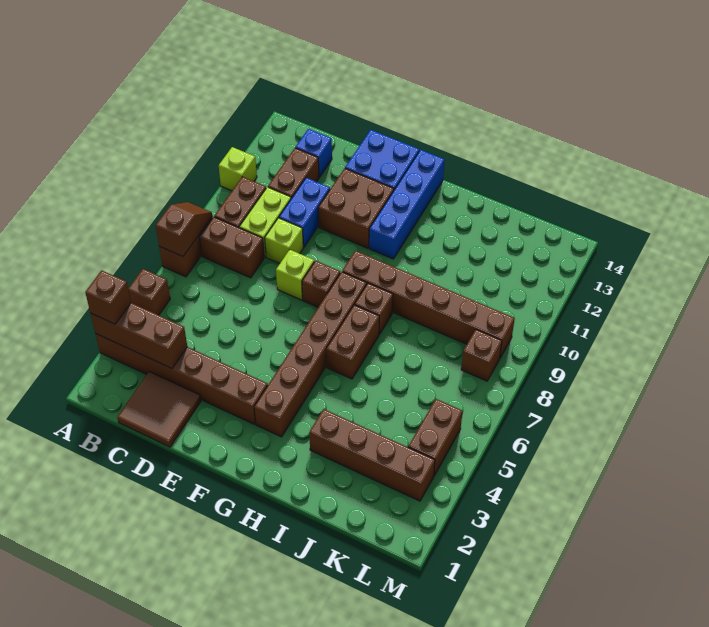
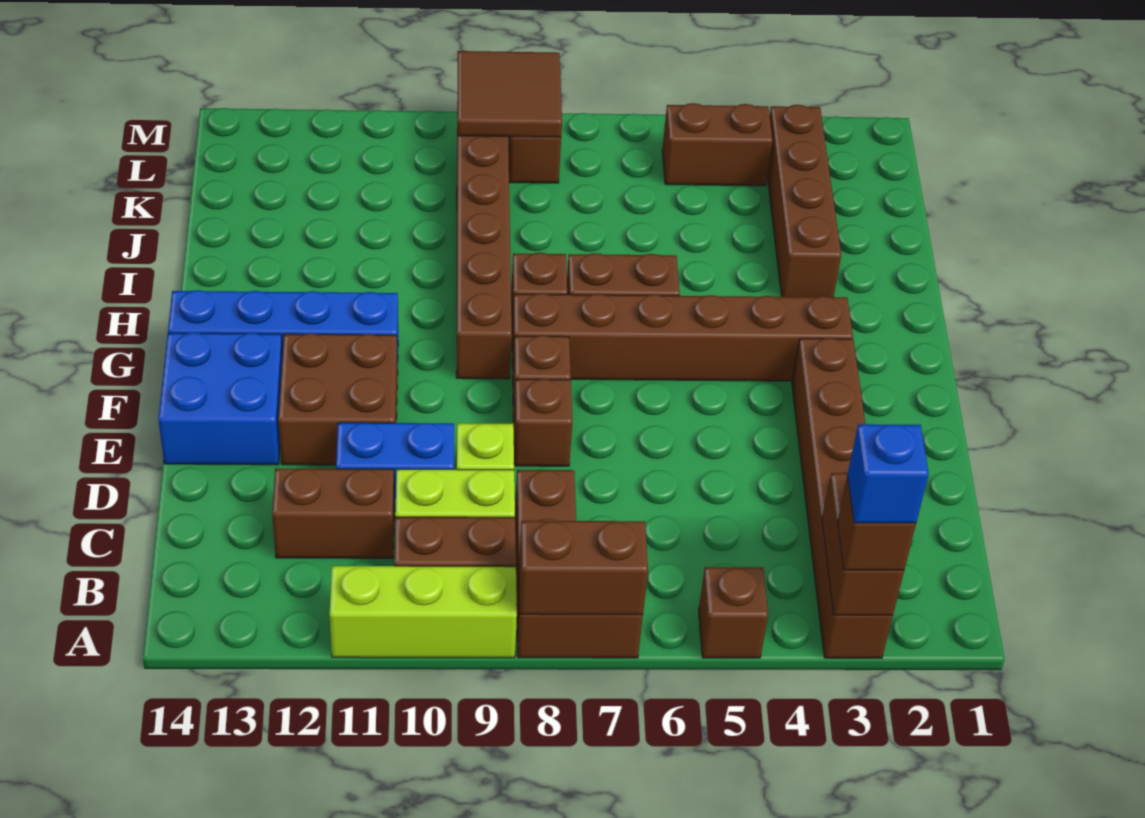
brown 1x3 brick [91,303,187,368] -> brown 1x2 brick [822,473,904,615]
brown 1x2 slope [156,202,212,257] -> brown 1x2 brick [519,521,648,615]
lime 1x1 brick [219,147,257,191] -> lime 1x3 brick [330,566,517,658]
brown 2x2 tile [117,372,201,447] -> brown 2x2 tile moved to [457,51,562,137]
blue 1x1 brick [295,129,332,177] -> blue 1x1 brick moved to [848,424,929,523]
lime 1x1 brick [276,250,314,300] -> brown 1x1 brick [514,379,572,466]

